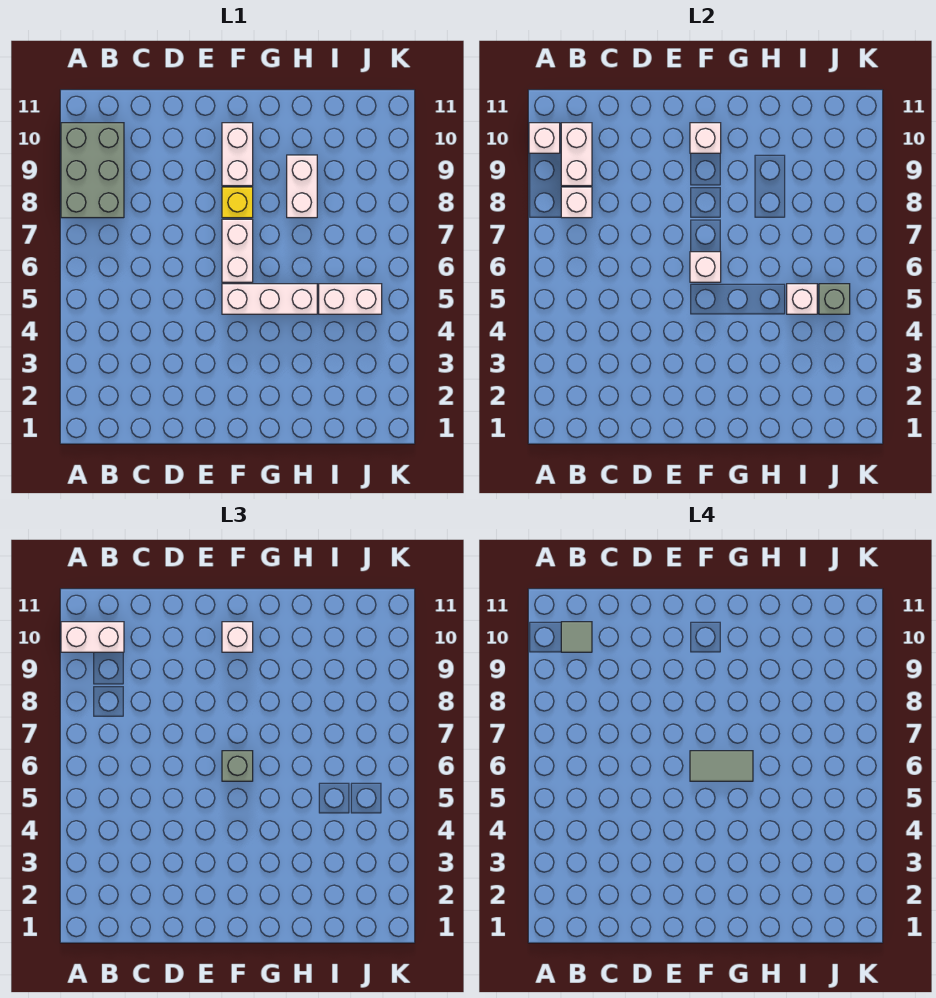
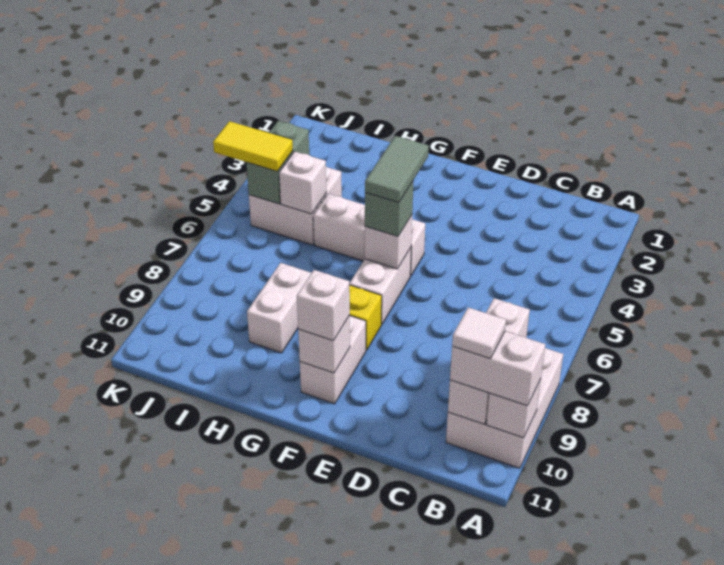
grey 2x3 brick [61,123,124,218] -> white 2x3 brick [446,348,563,468]
grey 1x1 tile [561,622,592,652] -> white 1x1 tile [452,307,506,359]
grey 1x2 tile [690,751,753,781] -> grey 1x2 tile turned to [365,136,429,203]
white 1x2 brick [319,284,382,314] -> white 2x2 brick [249,167,342,245]
grey 1x1 brick [819,284,850,314] -> grey 1x2 brick [246,121,309,204]
none -> yellow 1x2 tile [213,121,293,171]

